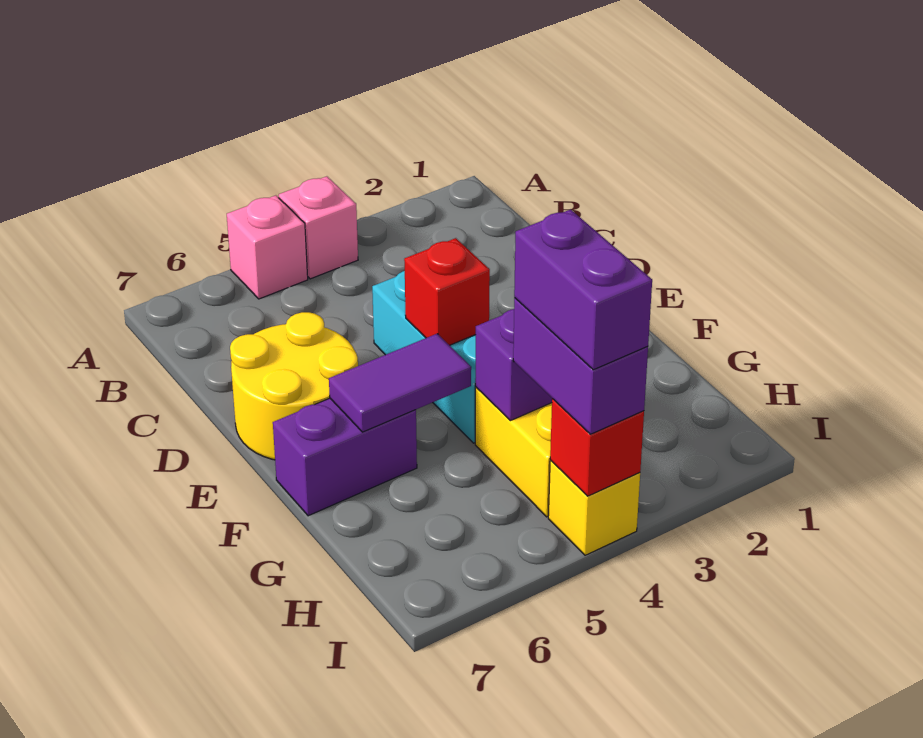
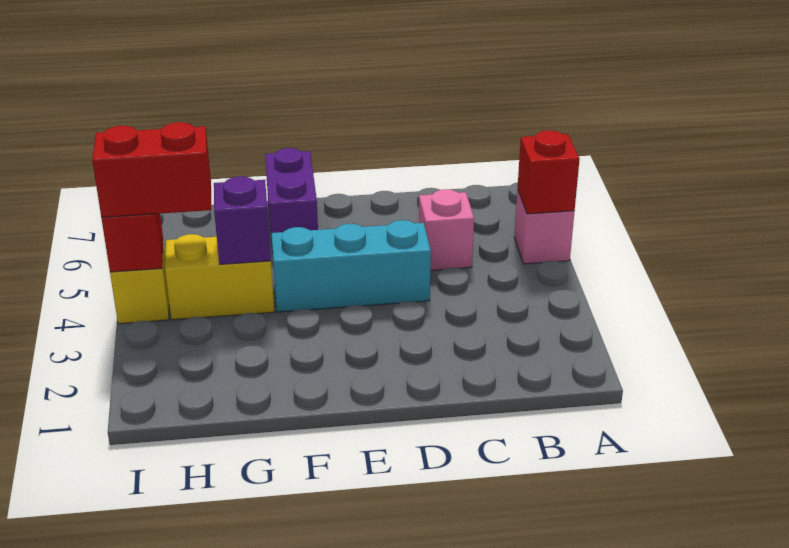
pink 1x1 brick [279,176,358,279] -> pink 1x1 brick moved to [419,189,474,271]
yellow 2x2 round brick [230,312,358,460] -> none
red 1x1 brick [404,238,490,345] -> red 1x1 brick moved to [518,130,580,214]
purple 1x2 tile [329,334,471,432] -> none
purple 1x2 brick [513,298,648,434] -> red 1x2 brick [92,122,211,217]
purple 1x2 brick [514,210,652,370] -> none

